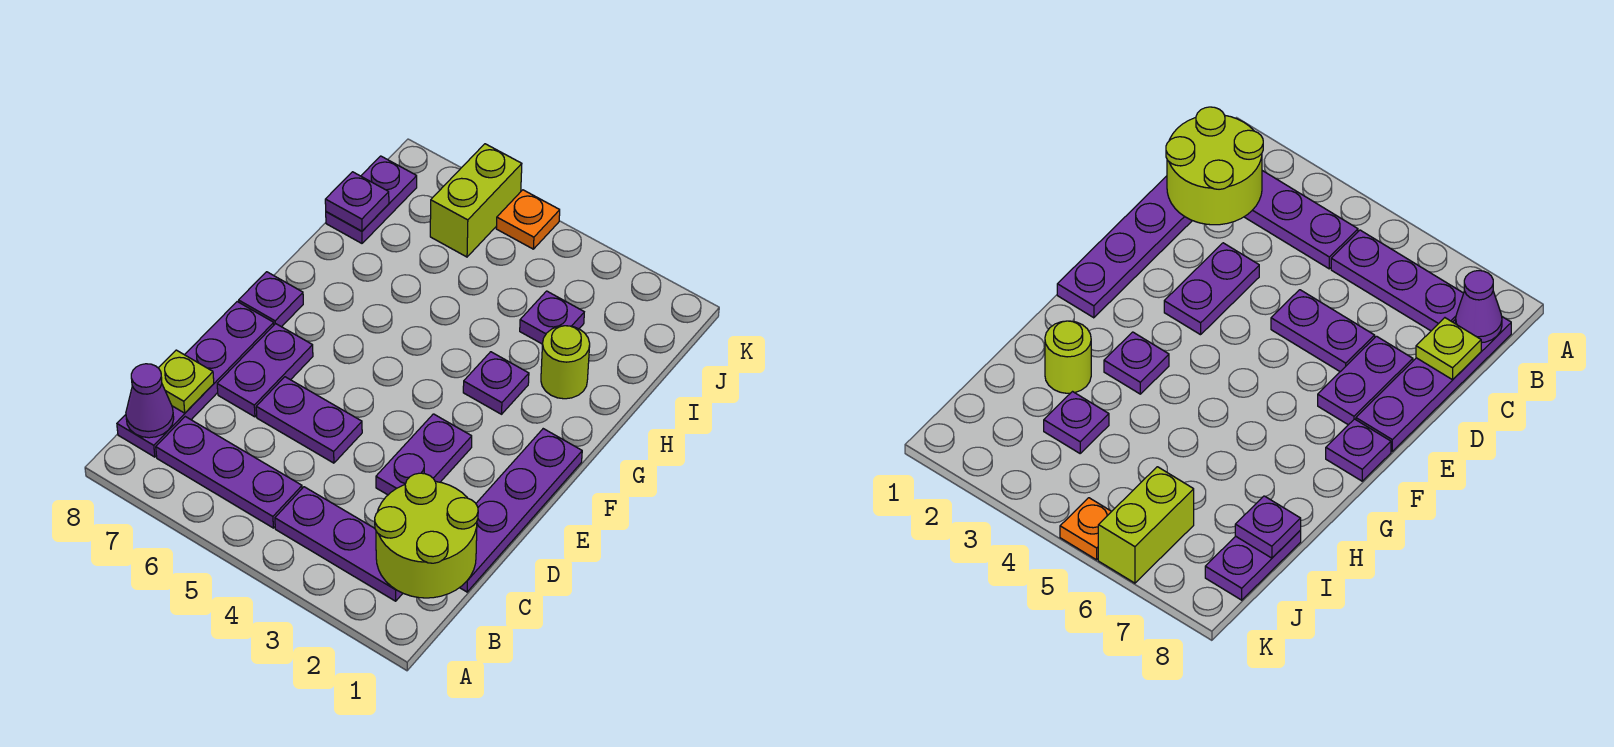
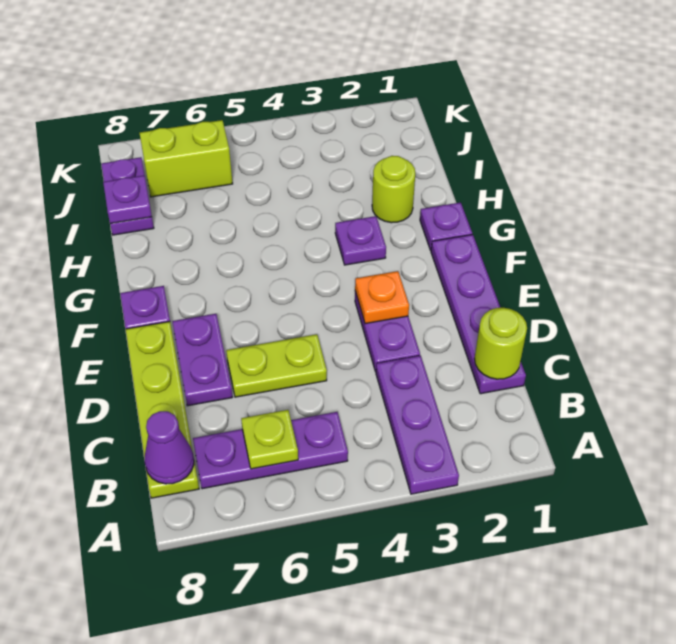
lime 2x2 round brick [375,473,478,598] -> lime 1x1 round brick [474,308,527,379]
purple 1x3 plate [275,487,403,601] -> purple 1x3 plate turned to [376,355,459,494]
purple 1x4 plate [117,302,274,457] -> lime 1x4 plate [126,322,199,498]
lime 1x1 plate [159,350,214,413] -> lime 1x1 plate moved to [241,410,298,469]
purple 1x2 plate [256,377,362,463] -> lime 1x2 plate [226,334,327,397]
purple 1x1 plate [520,291,584,344] -> purple 1x1 plate moved to [420,202,472,250]
lime 1x2 brick [430,144,522,257] -> lime 1x2 brick turned to [140,120,233,197]
orange 1x1 plate [496,190,560,249] -> orange 1x1 plate moved to [355,271,409,324]

